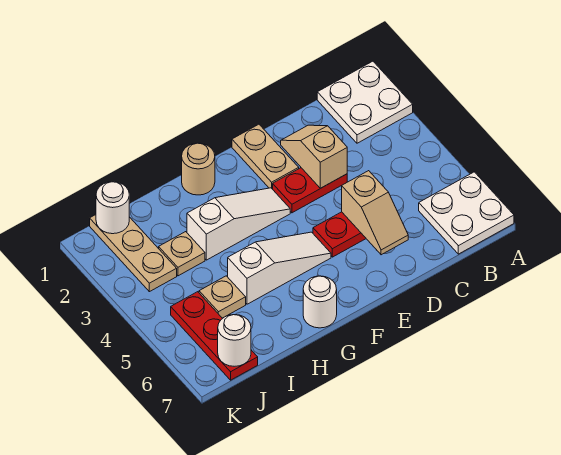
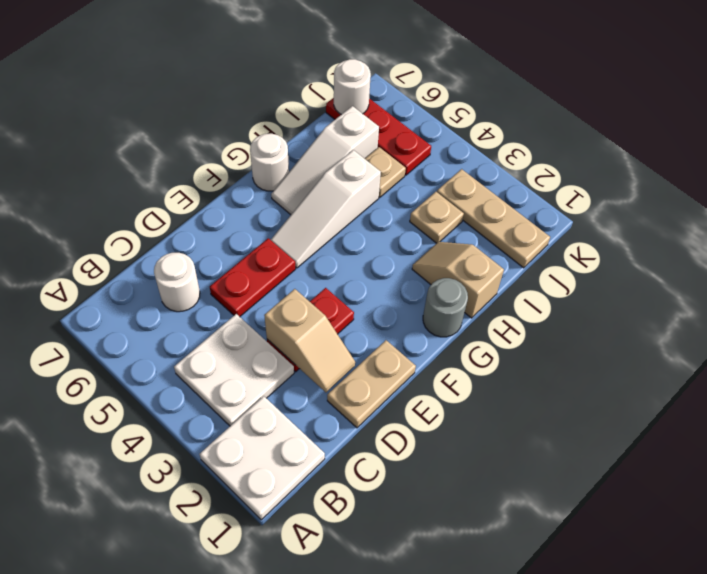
white 2x2 plate [419,172,514,254] -> white 2x2 plate moved to [174,314,294,426]
tan 1x2 slope [342,171,408,255] -> tan 1x2 slope moved to [412,242,504,318]
tan 1x2 plate [232,124,299,189] -> tan 1x2 plate turned to [327,340,416,428]
white 1x3 slope [187,188,290,260] -> white 1x3 slope moved to [271,106,379,215]
tan 1x1 round brick [182,143,215,195] -> grey 1x1 round brick [423,278,468,337]
white 1x1 round brick [96,182,129,234] -> white 1x1 round brick moved to [154,253,200,312]

